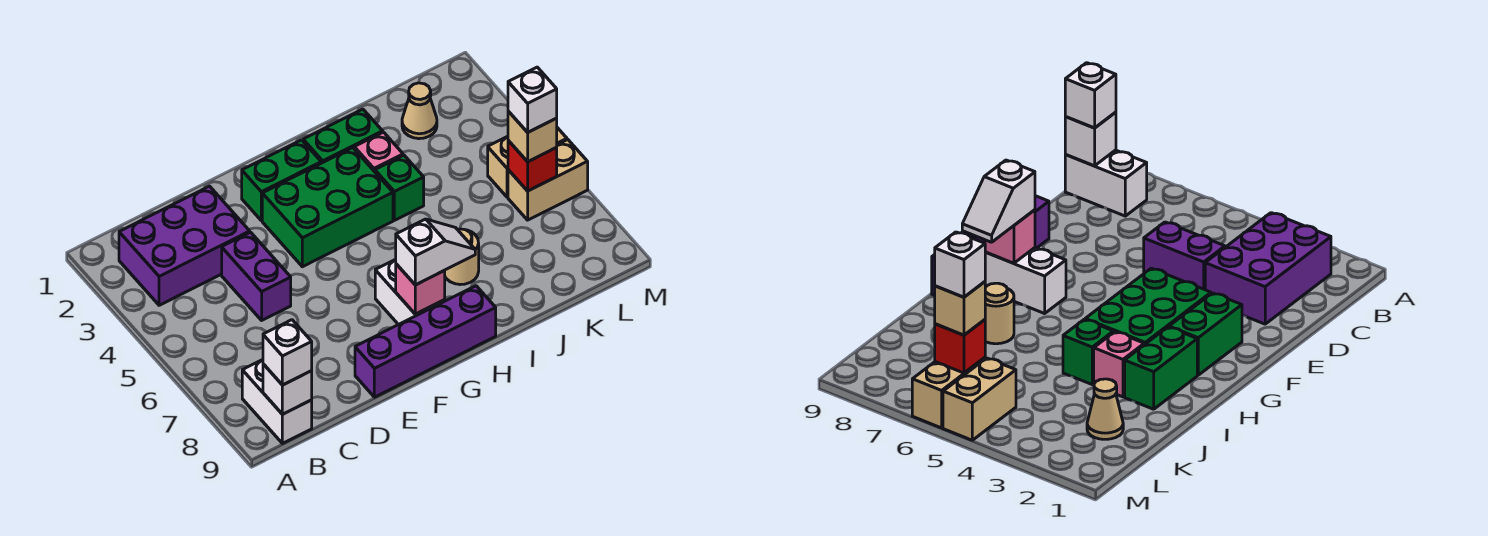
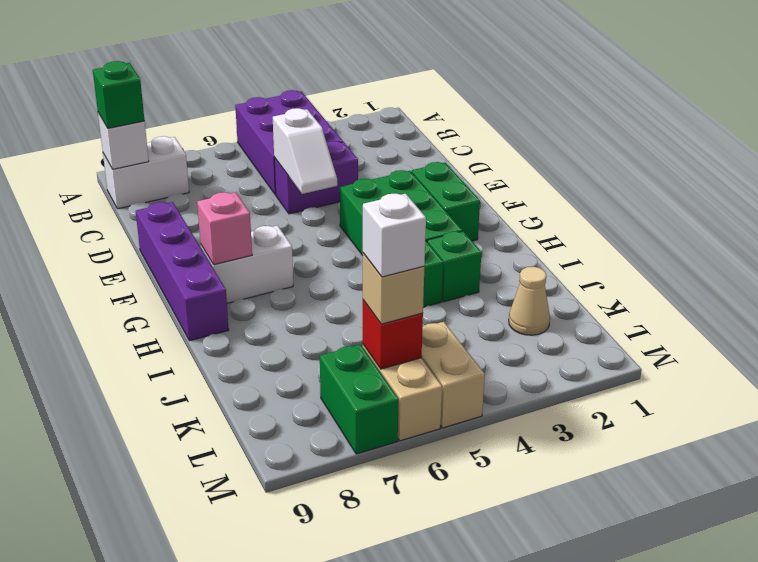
purple 2x3 brick [119,186,250,305] -> purple 2x3 brick moved to [235,90,343,195]
white 1x1 brick [263,320,312,385] -> green 1x1 brick [93,61,145,128]
white 1x2 slope [396,219,475,285] -> white 1x2 slope moved to [273,108,337,194]
green 1x2 brick [303,109,383,163] -> green 1x2 brick moved to [320,344,399,454]
pink 1x1 brick [354,132,403,172] -> green 1x1 brick [427,231,481,302]
tan 1x1 round brick [444,229,479,285] -> none

